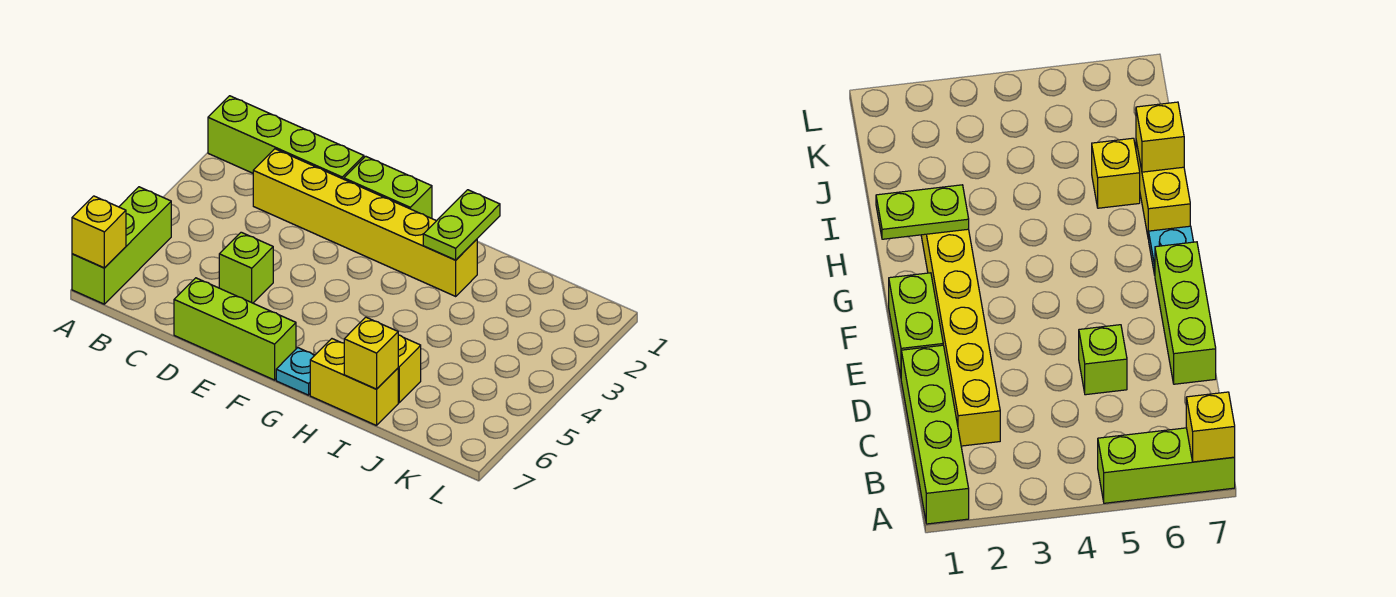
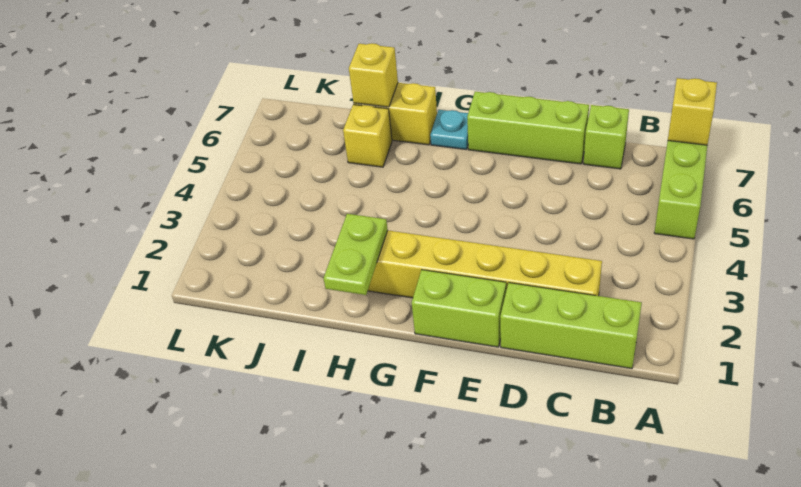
lime 1x4 brick [208,96,364,179] -> lime 1x3 brick [500,283,642,369]
lime 1x1 brick [219,232,273,303] -> lime 1x1 brick moved to [584,105,629,169]

